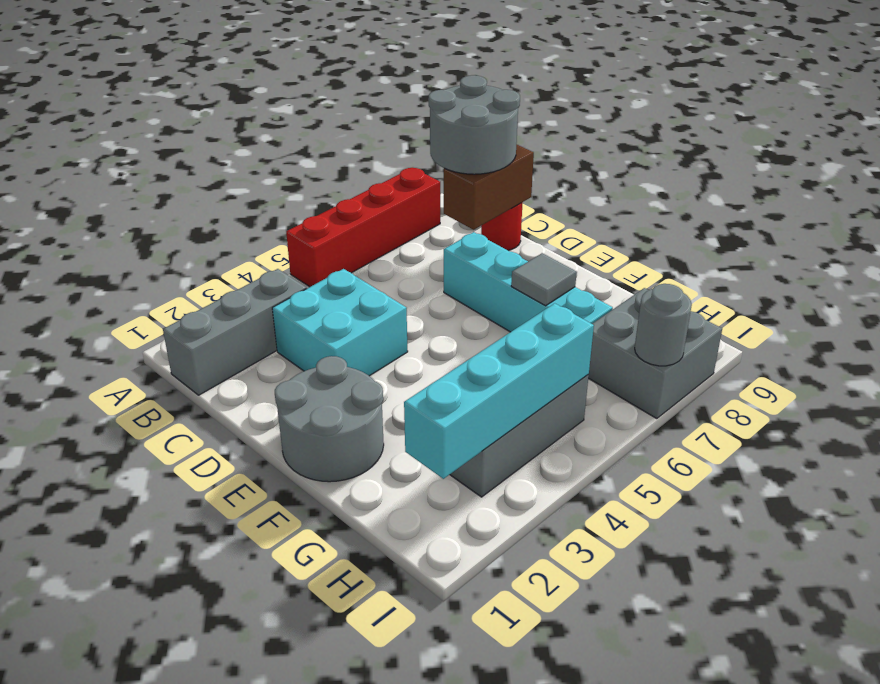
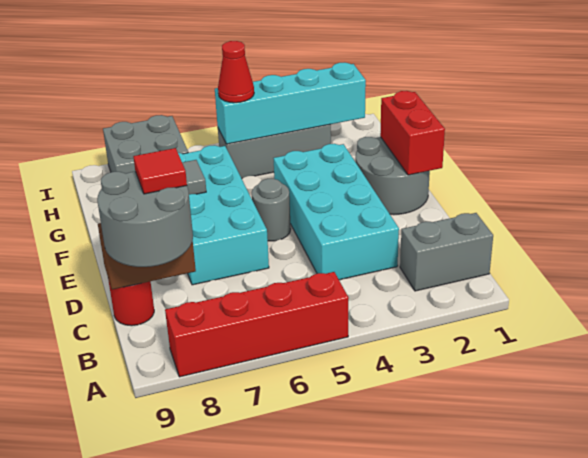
grey 1x3 brick [163,269,306,395] -> grey 1x2 brick [400,213,493,291]
cyan 2x2 brick [272,269,408,376] -> cyan 2x4 brick [273,144,399,280]
none -> red 1x1 tile [133,148,187,194]
cyan 1x4 brick [444,232,613,332] -> cyan 2x4 brick [178,145,269,285]
none -> red 1x2 brick [380,91,445,175]
none -> red 1x1 cone [218,41,254,103]
grey 1x1 round brick [635,284,692,366] -> grey 1x1 round brick moved to [252,179,291,241]

